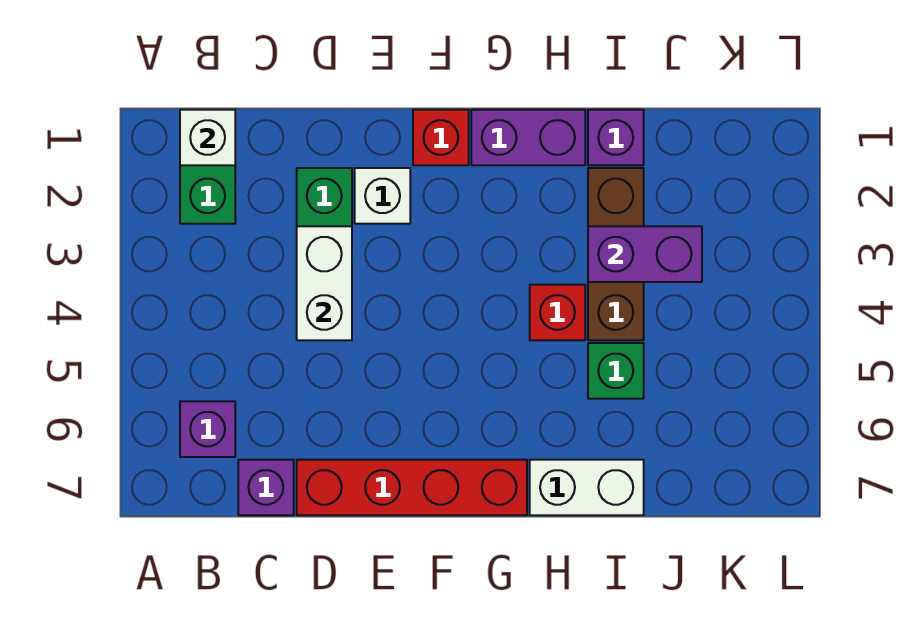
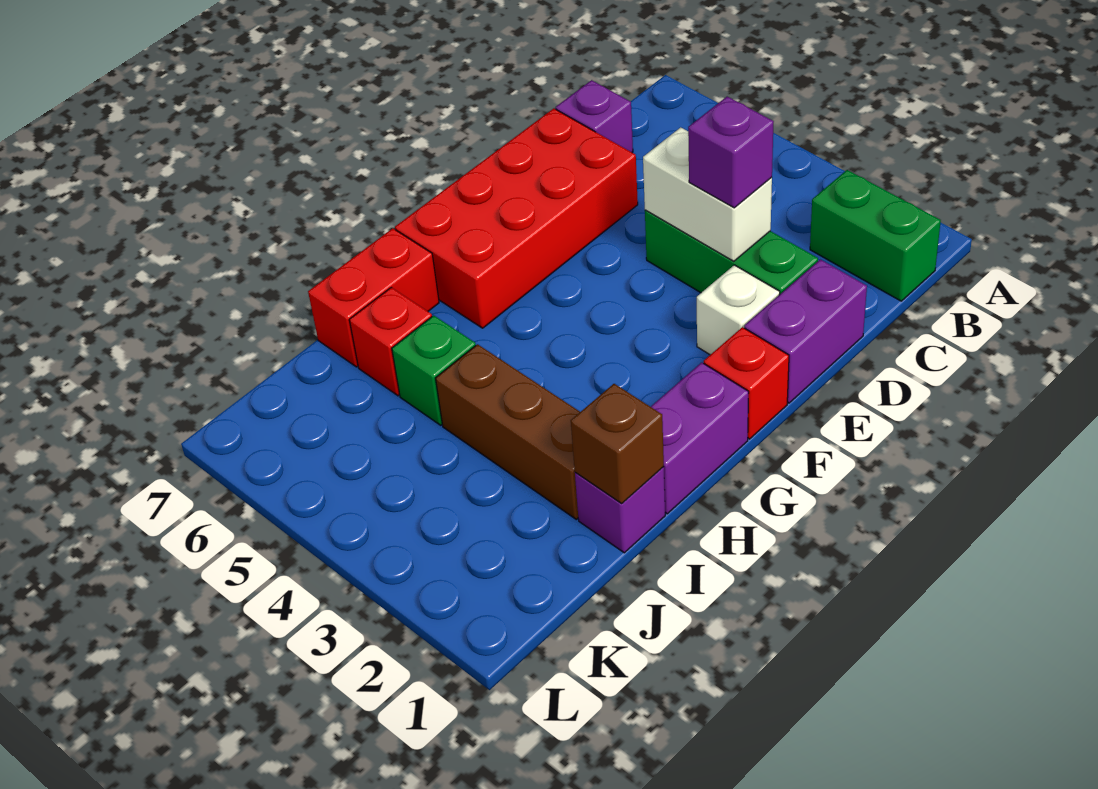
white 1x1 brick [180,110,235,165] -> none
purple 1x1 brick [180,401,235,457] -> purple 1x1 brick moved to [688,97,774,208]
red 1x4 brick [297,460,527,515] -> red 2x4 brick [395,108,638,328]
red 1x1 brick [530,285,585,340] -> red 1x1 brick moved to [349,287,432,396]
white 1x2 brick [530,460,644,515] -> red 1x2 brick [308,228,439,367]
none -> brown 1x1 brick [571,384,664,503]
purple 1x2 brick [588,226,702,282] -> purple 1x2 brick moved to [744,259,867,403]

